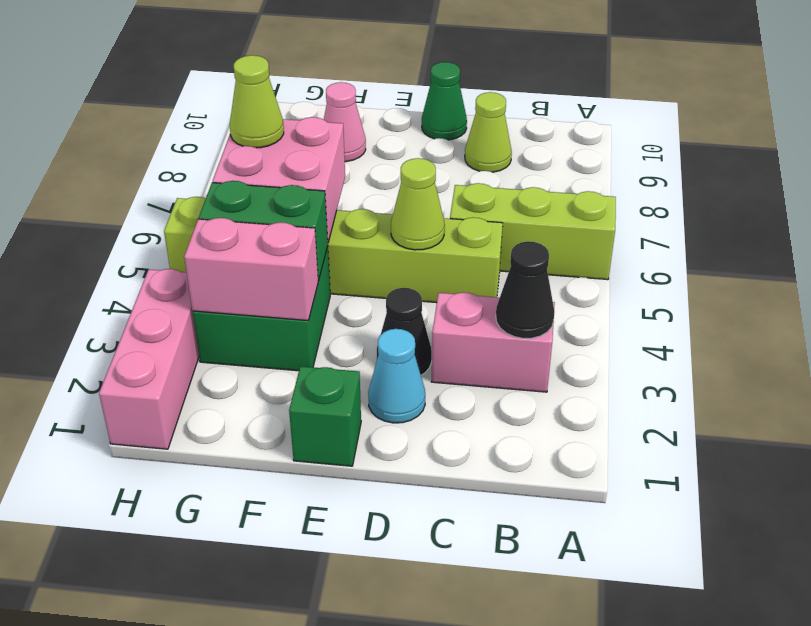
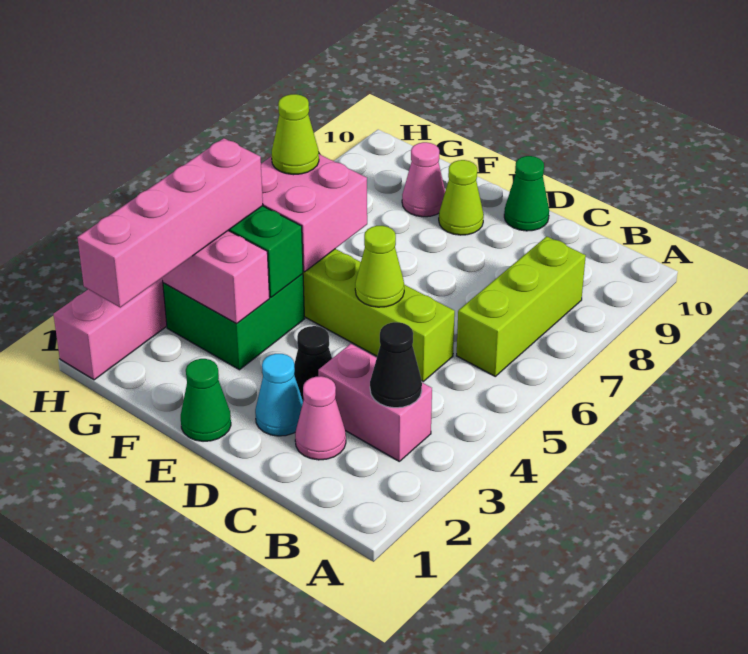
lime 1x3 brick [450,183,616,280] -> lime 1x3 brick turned to [457,236,586,376]
none -> pink 1x1 cone [295,376,346,460]
lime 1x1 cone [465,92,512,172] -> lime 1x1 cone moved to [439,160,484,235]
green 1x1 brick [289,366,361,466] -> green 1x1 cone [181,359,231,441]
none -> pink 1x4 brick [77,138,263,307]

